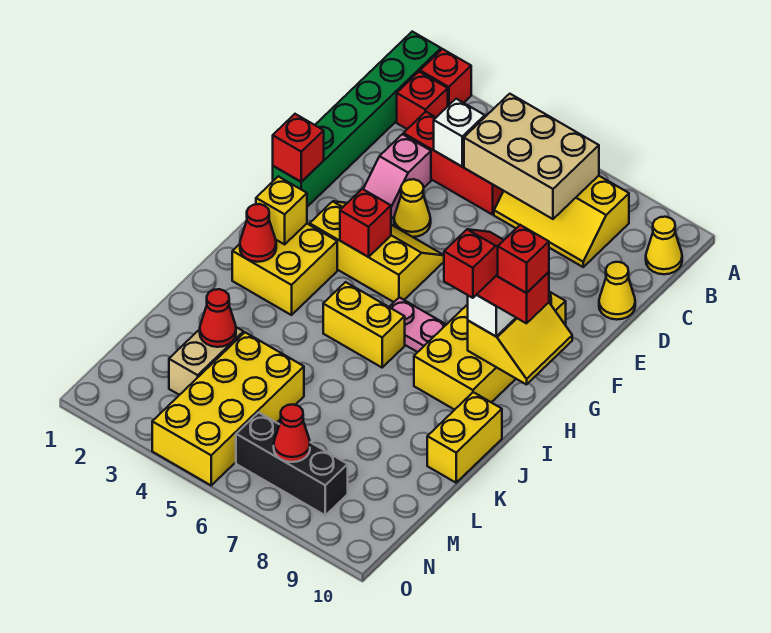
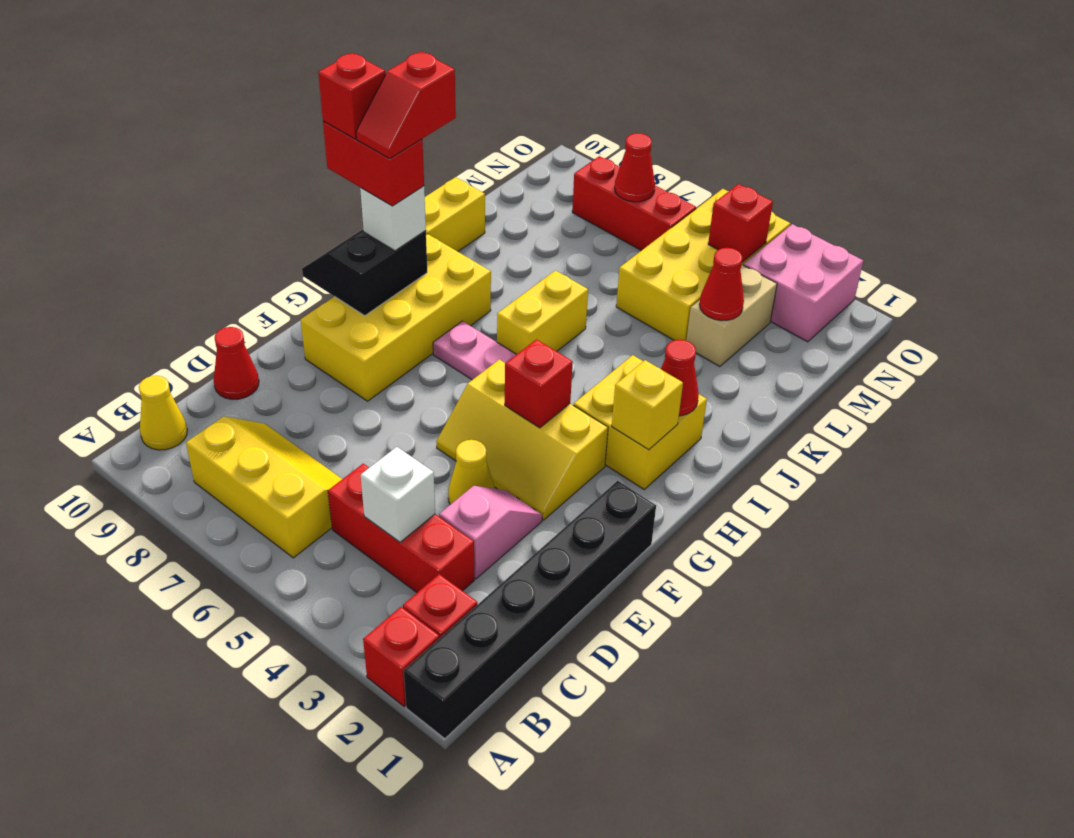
green 1x6 brick [273,32,441,207] -> black 1x6 brick [404,481,656,739]
tan 2x3 brick [464,94,599,219] -> none
yellow 1x1 cone [599,262,635,320] -> red 1x1 cone [214,327,259,399]
red 1x1 brick [273,114,324,182] -> red 1x1 brick moved to [708,184,773,262]
yellow 2x2 slope [468,303,572,385] -> black 2x2 slope [302,229,427,316]
yellow 1x2 brick [323,282,405,367] -> yellow 1x2 brick turned to [497,271,588,354]
none -> pink 2x2 brick [744,224,863,342]
black 1x3 brick [236,412,348,515] -> red 1x3 brick [572,156,696,251]

